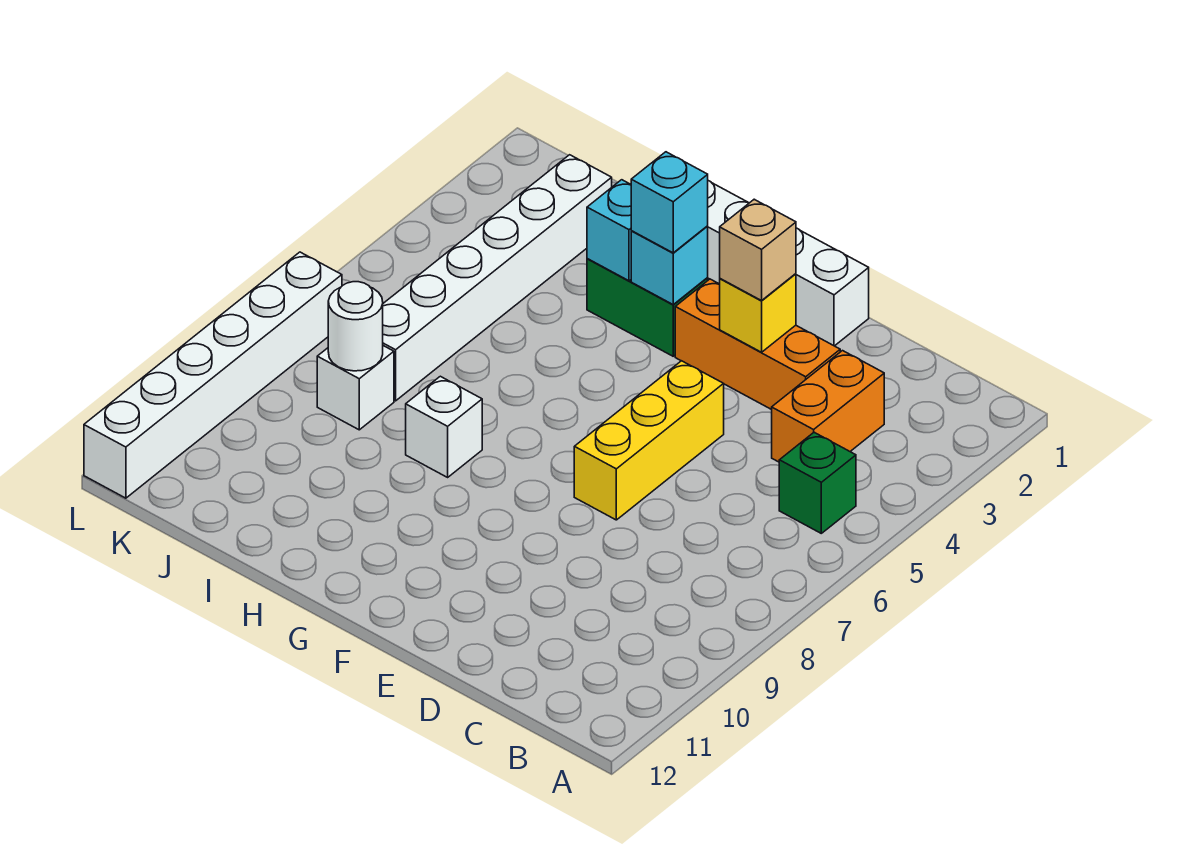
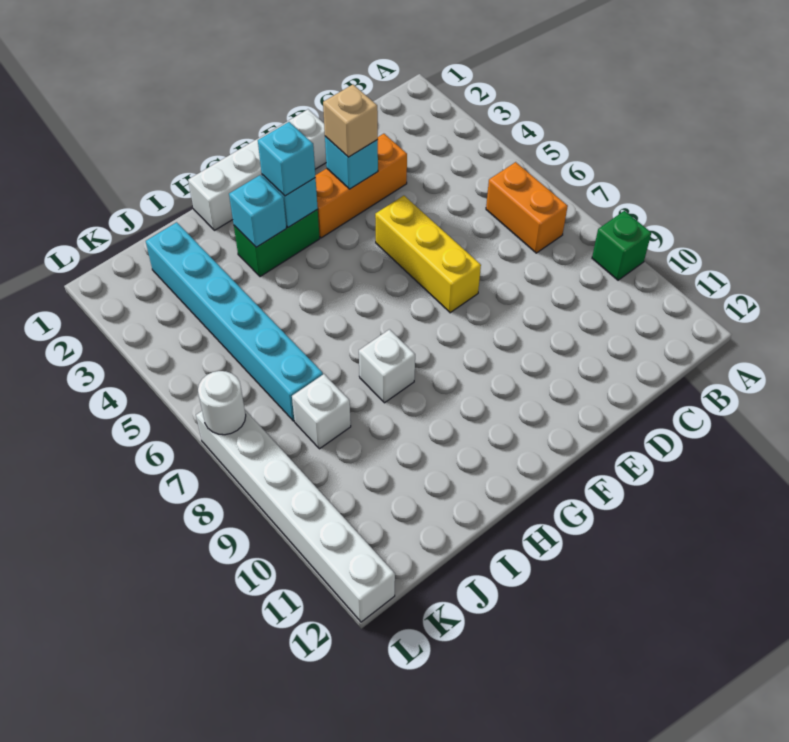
green 1x1 brick [779,432,856,533] -> green 1x1 brick moved to [592,211,651,280]
orange 1x2 brick [772,351,884,462] -> orange 1x2 brick moved to [486,162,568,253]
yellow 1x1 brick [720,274,796,352] -> cyan 1x1 brick [325,136,378,189]
white 1x6 brick [383,155,612,401] -> cyan 1x6 brick [146,222,323,421]
white 1x1 round brick [328,282,383,371] -> white 1x1 round brick moved to [198,371,246,435]

